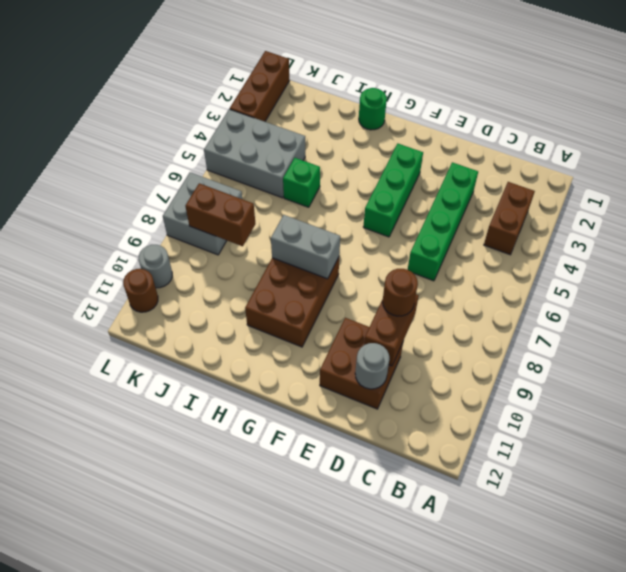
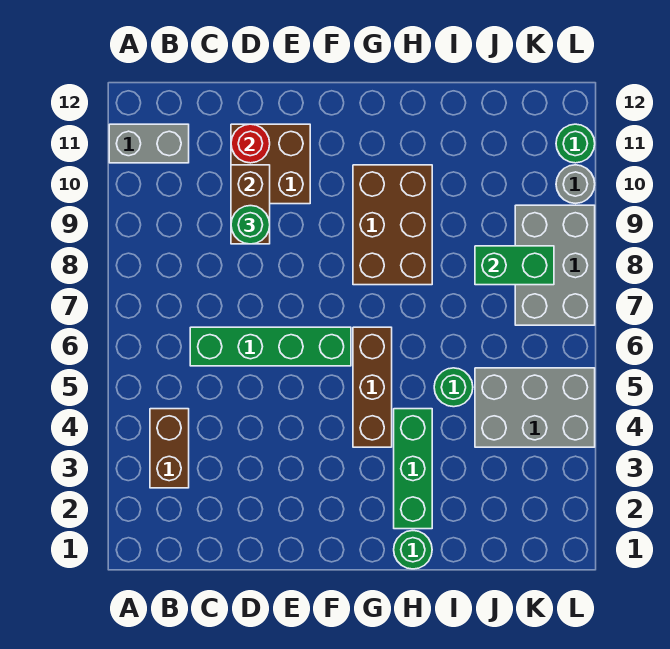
green 1x4 brick [408,162,478,281] -> green 1x4 brick turned to [190,327,351,366]
brown 1x1 round brick [383,269,418,316] -> green 1x1 round brick [231,206,270,244]
grey 1x1 round brick [355,343,389,389] -> red 1x1 round brick [231,124,270,163]
green 1x3 brick [363,144,423,237] -> green 1x3 brick moved to [394,409,432,529]
grey 1x2 brick [271,215,340,279] -> grey 1x2 brick moved to [109,124,189,163]
green 1x1 brick [283,158,320,207] -> green 1x1 round brick [434,368,473,407]
brown 1x2 brick [185,183,255,246] -> green 1x2 brick [475,246,554,285]
grey 2x2 brick [163,172,242,255] -> grey 2x3 brick [515,205,595,325]
brown 1x3 brick [230,51,290,122] -> brown 1x3 brick moved to [353,327,392,447]
brown 1x1 round brick [123,269,158,312] -> green 1x1 round brick [556,124,595,163]

